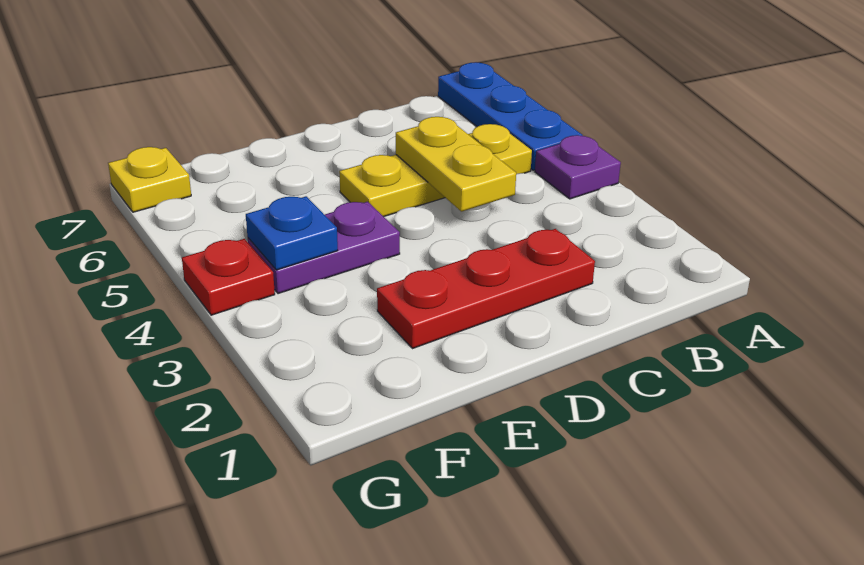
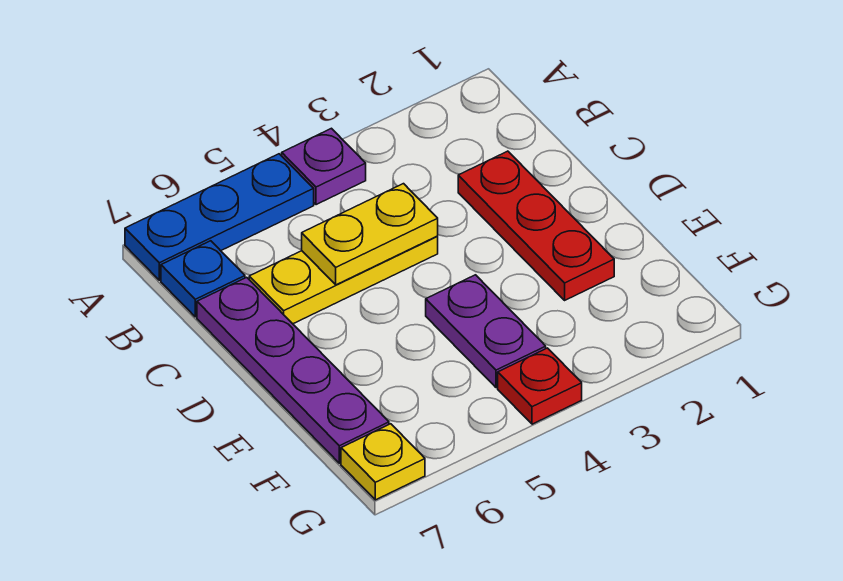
yellow 1x3 plate [339,124,532,217] -> yellow 1x3 plate turned to [249,236,438,324]
none -> purple 1x4 plate [197,277,389,463]
blue 1x1 plate [246,196,338,270] -> blue 1x1 plate moved to [161,241,245,317]

